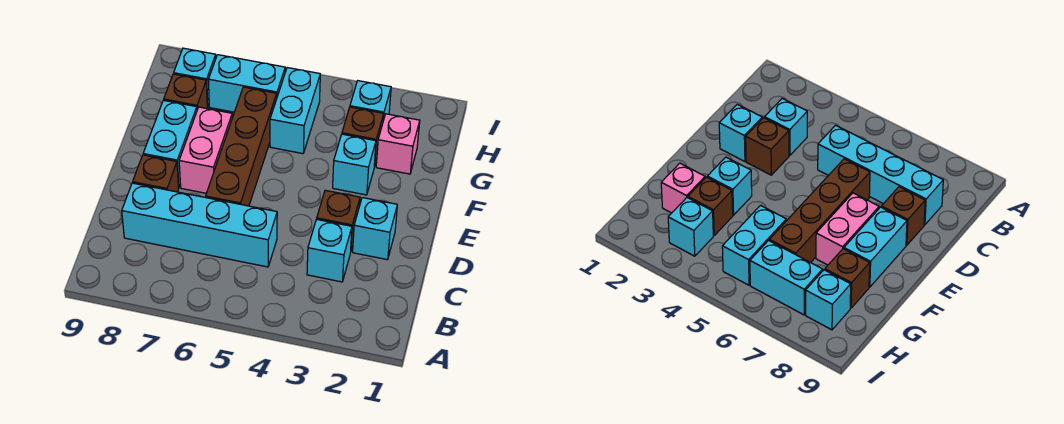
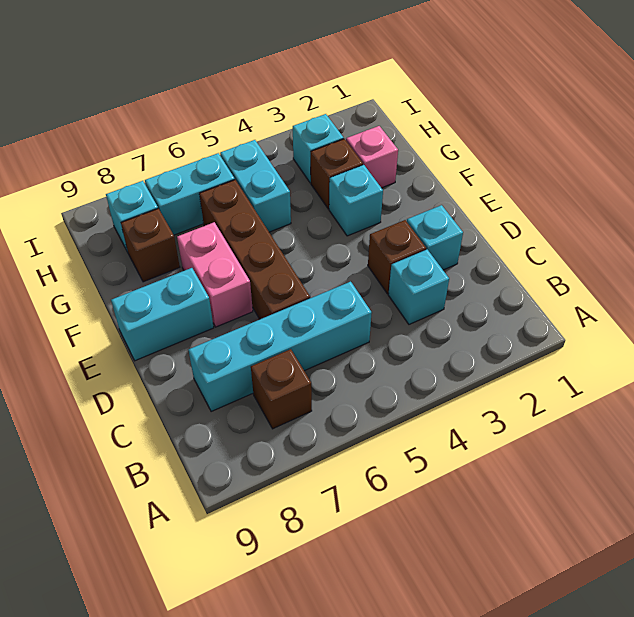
brown 1x1 brick [133,155,179,192] -> brown 1x1 brick moved to [251,349,312,429]
cyan 1x2 brick [143,100,197,188] -> cyan 1x2 brick turned to [111,268,214,361]

